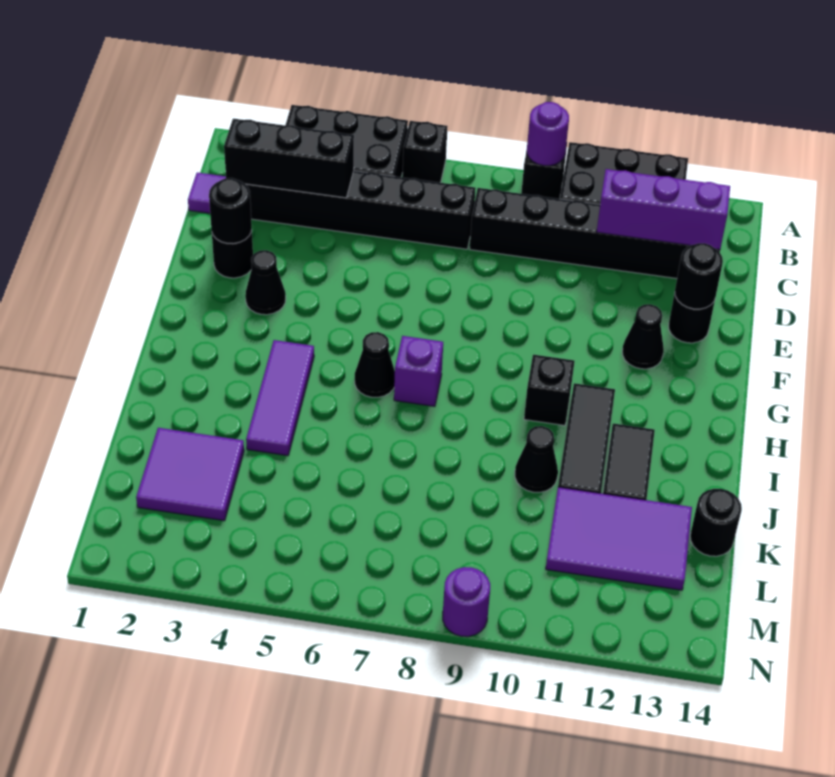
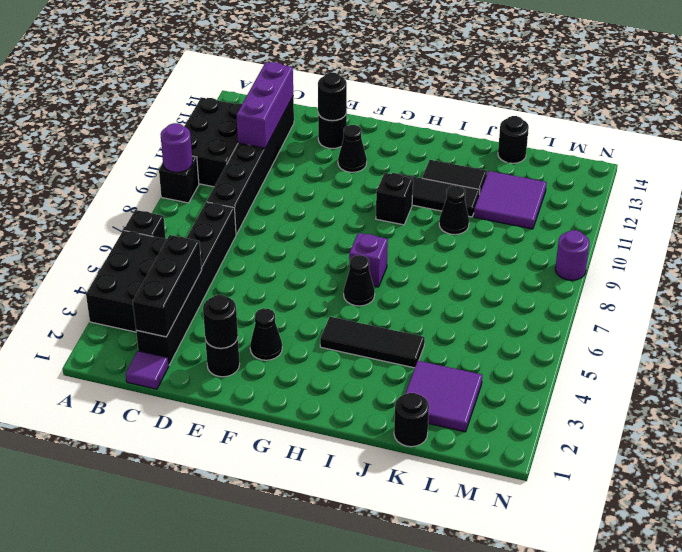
purple 1x3 tile [246,340,314,456] -> black 1x3 tile [320,317,425,368]
none -> black 1x1 round brick [394,393,429,447]
purple 2x3 tile [546,487,692,590] -> purple 2x2 tile [474,171,547,229]

